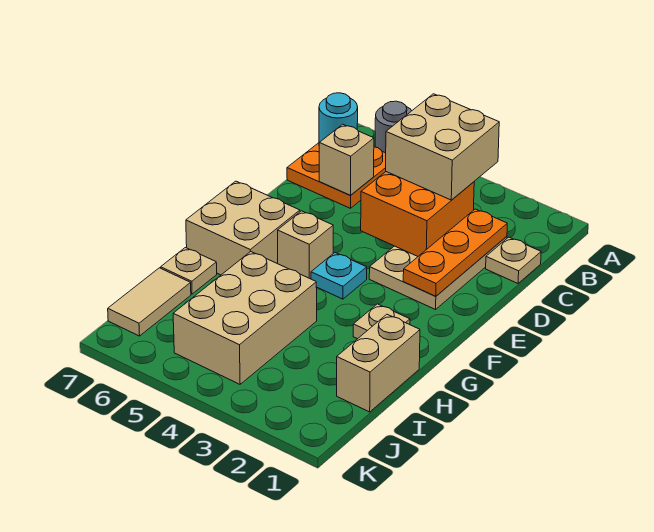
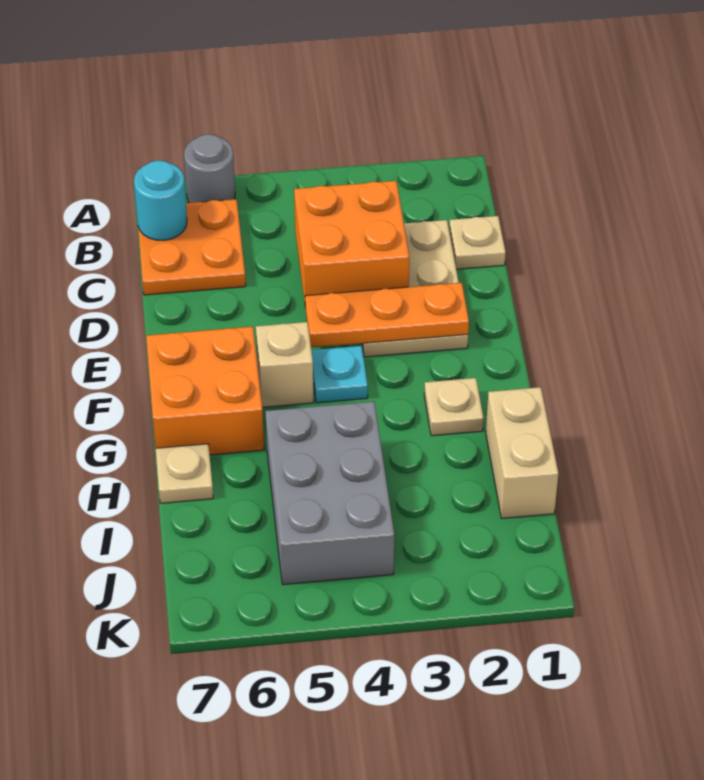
tan 2x2 brick [386,94,499,200] -> none
orange 1x3 plate [403,209,507,296] -> orange 1x3 plate turned to [305,283,469,348]
tan 1x1 brick [319,124,374,195] -> none
tan 2x2 brick [186,181,300,275] -> orange 2x2 brick [146,326,264,455]
tan 2x3 brick [173,251,317,384] -> grey 2x3 brick [265,401,394,585]
tan 1x2 tile [108,268,191,336] -> none

